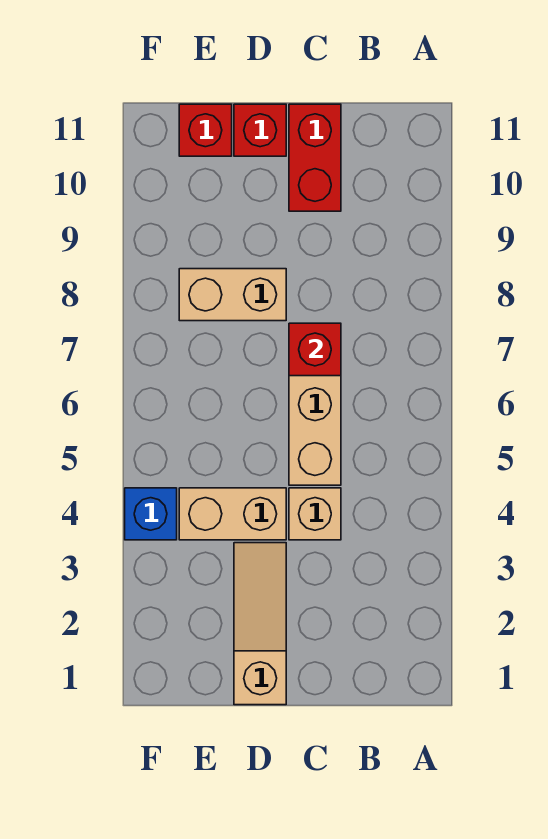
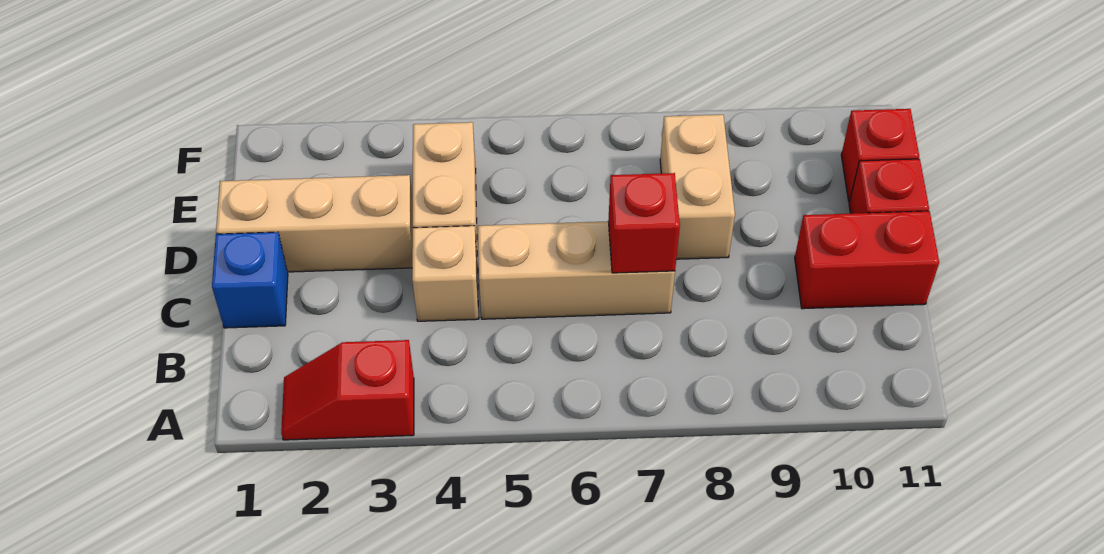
none -> red 1x2 slope [281,340,414,440]
tan 1x3 slope [234,543,286,705] -> tan 1x3 brick [216,175,413,272]
blue 1x1 brick [125,488,177,540] -> blue 1x1 brick moved to [212,232,288,328]

